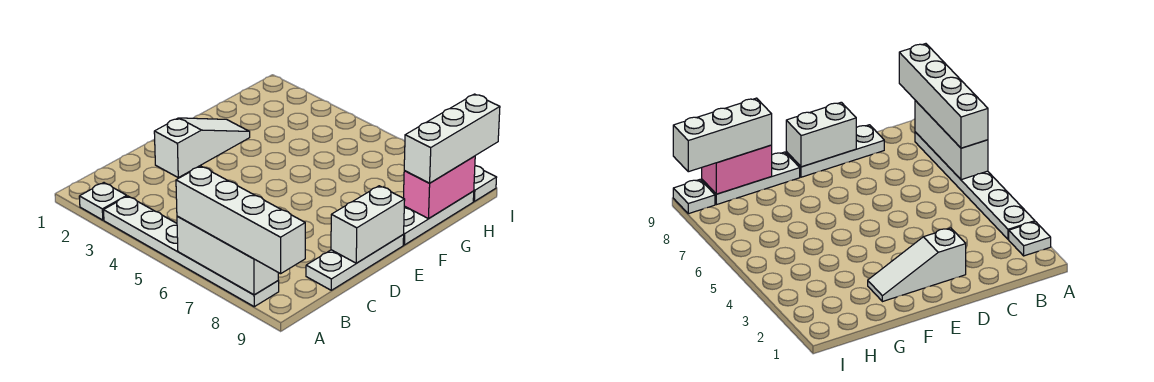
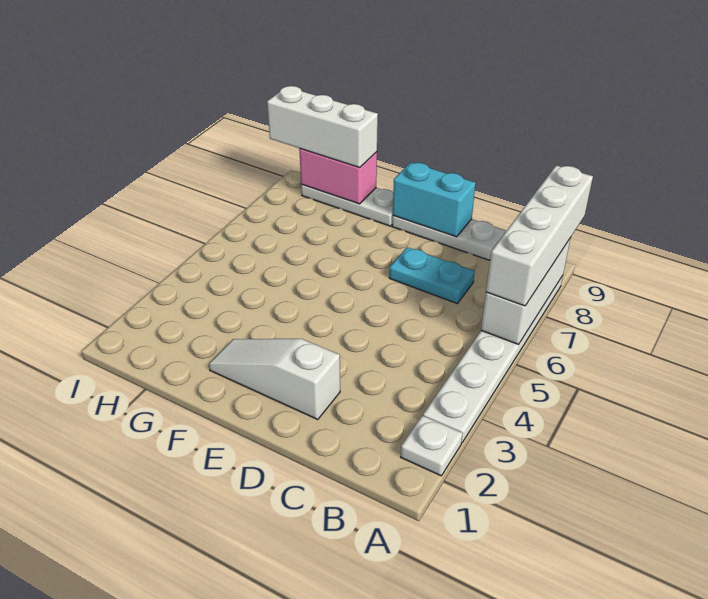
none -> cyan 1x2 plate [389,247,475,304]
white 1x2 brick [331,186,405,263] -> cyan 1x2 brick [393,162,476,237]
white 1x1 plate [473,166,497,201] -> none

